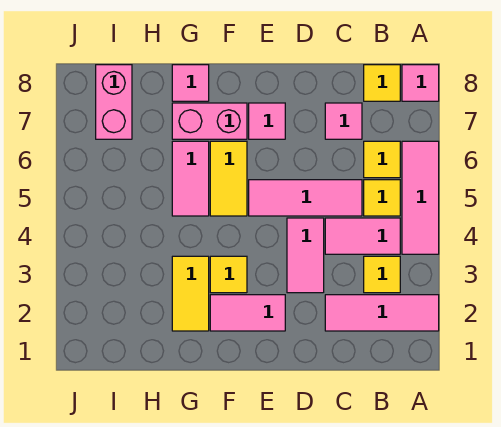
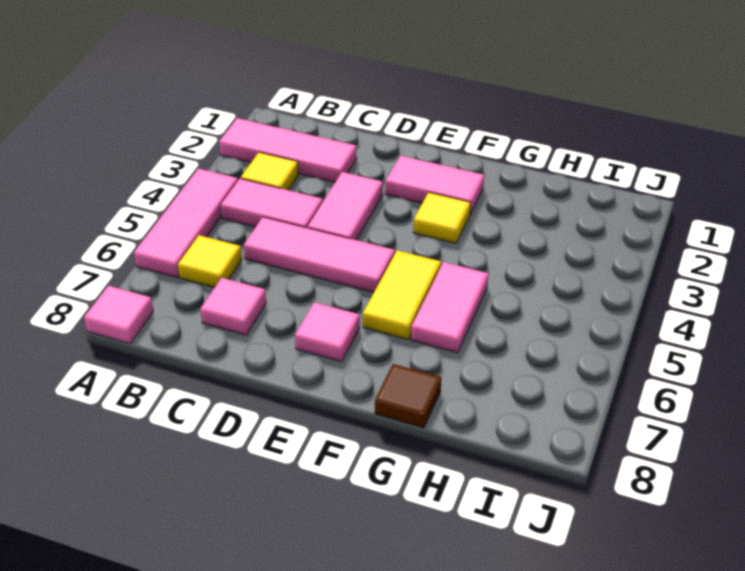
yellow 1x1 tile [364,180,400,216] -> none
yellow 1x1 tile [364,65,400,101] -> none
pink 1x2 brick [172,103,247,139] -> none
yellow 1x2 tile [172,256,209,331] -> none
pink 1x1 tile [172,65,209,101] -> brown 1x1 tile [375,364,441,428]
pink 1x2 brick [96,65,132,139] -> none

